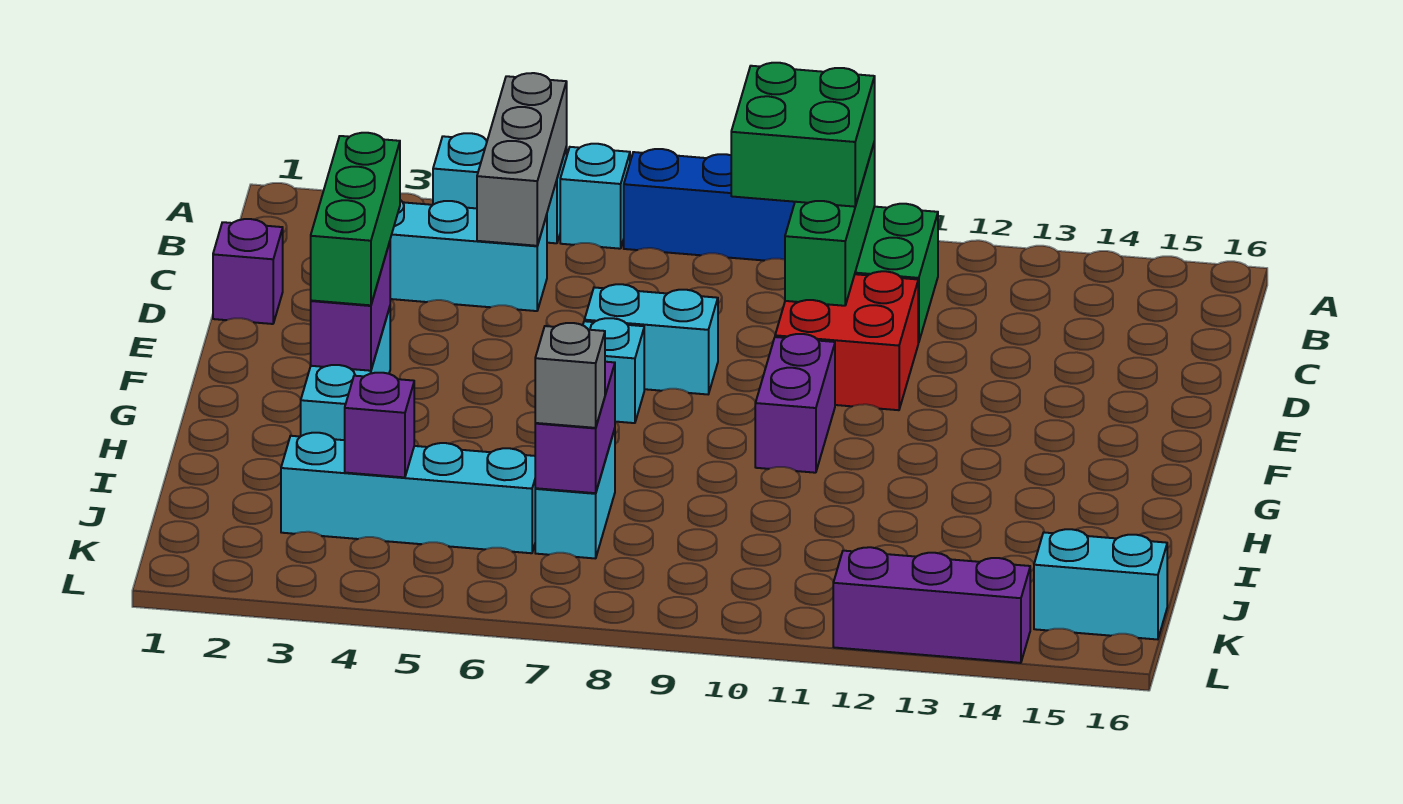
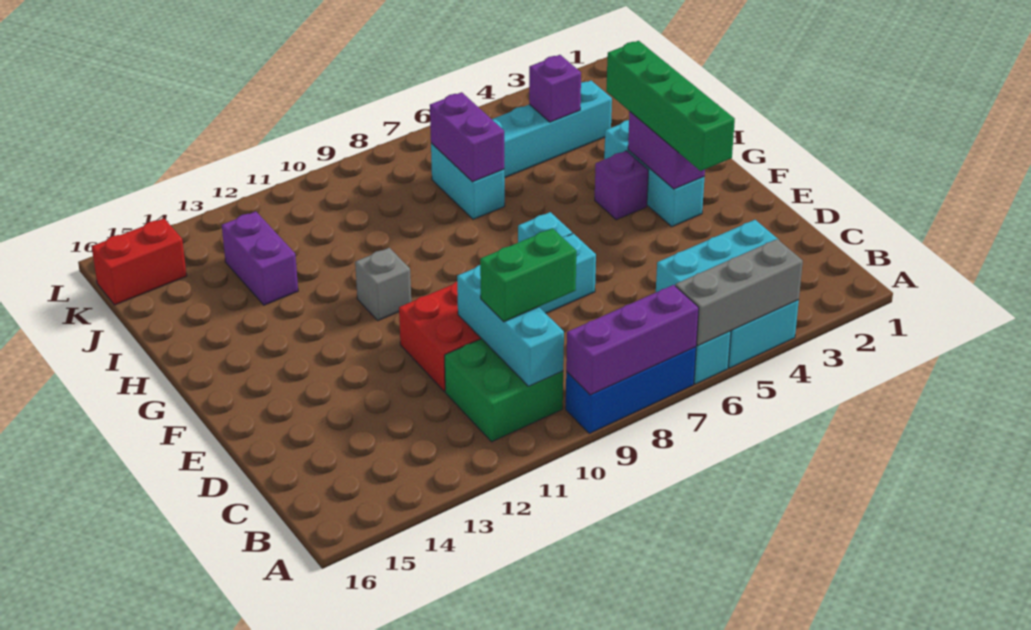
grey 1x3 brick [477,73,567,246] -> grey 1x3 brick turned to [675,239,803,346]
green 2x2 brick [731,63,875,207] -> green 1x2 brick [480,228,576,322]
green 1x3 brick [785,142,875,306] -> cyan 1x3 brick [457,265,564,386]
purple 1x1 brick [213,219,283,324] -> purple 1x1 brick moved to [595,151,648,220]
green 1x3 brick [311,133,400,305] -> green 1x4 brick [606,41,735,171]
purple 1x2 brick [755,334,835,473] -> purple 1x2 brick moved to [222,211,298,305]
grey 1x1 brick [535,323,605,428] -> grey 1x1 brick moved to [355,248,411,320]
cyan 1x2 brick [1034,529,1167,639] -> red 1x2 brick [92,218,187,305]
purple 1x3 brick [833,547,1030,663] -> purple 1x3 brick moved to [566,285,699,395]

